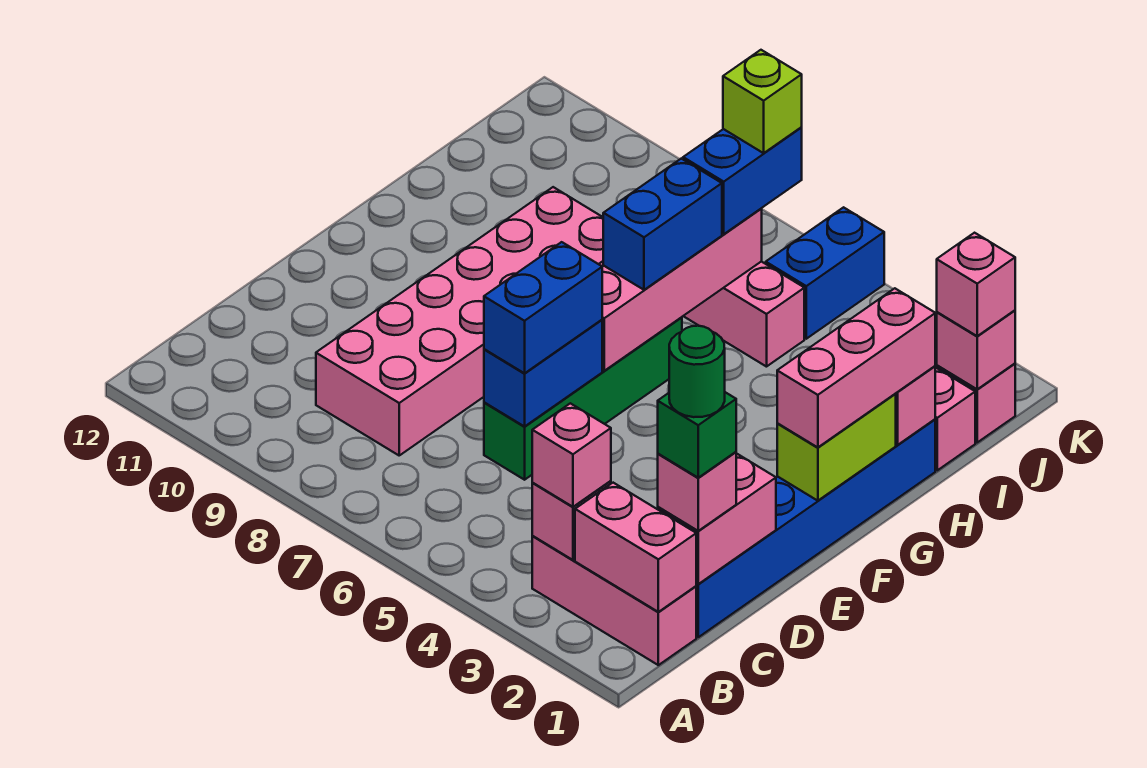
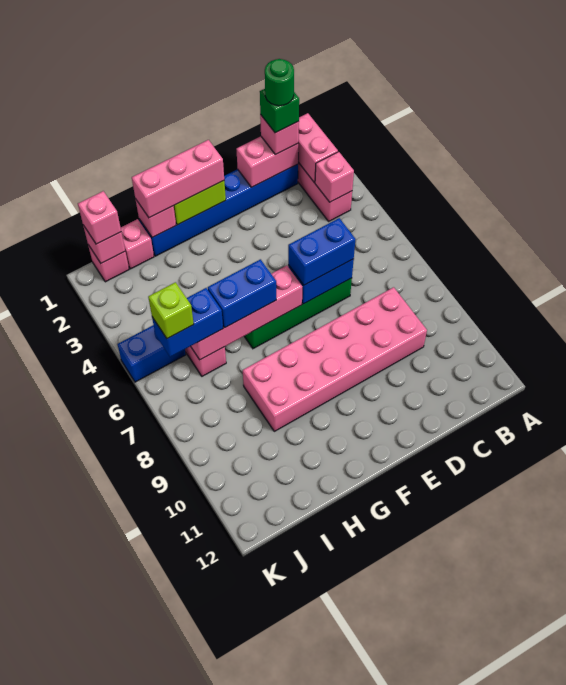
pink 1x1 brick [532,403,611,507] -> none

